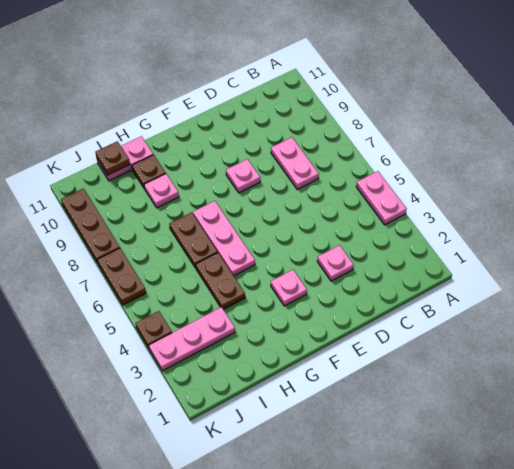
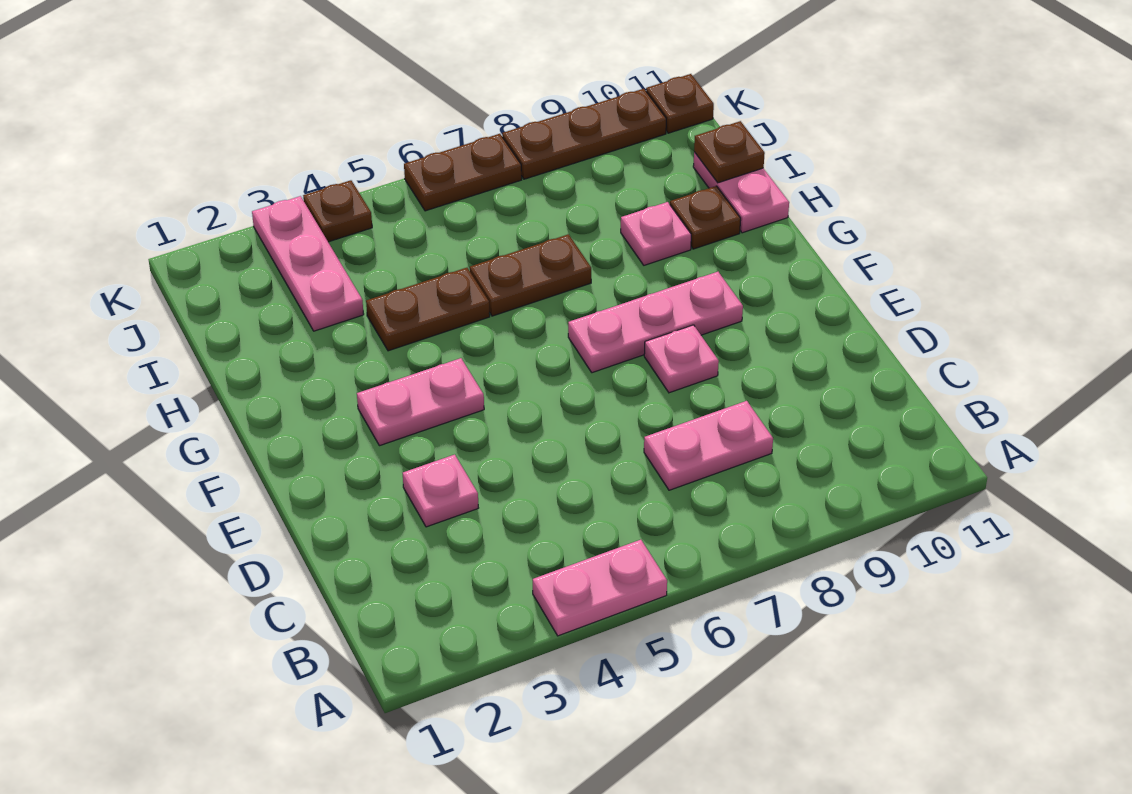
pink 1x1 plate [271,270,307,306] -> pink 1x2 plate [357,358,484,446]
pink 1x3 plate [193,201,255,276] -> pink 1x3 plate moved to [568,272,743,373]
none -> brown 1x1 plate [646,74,714,133]

